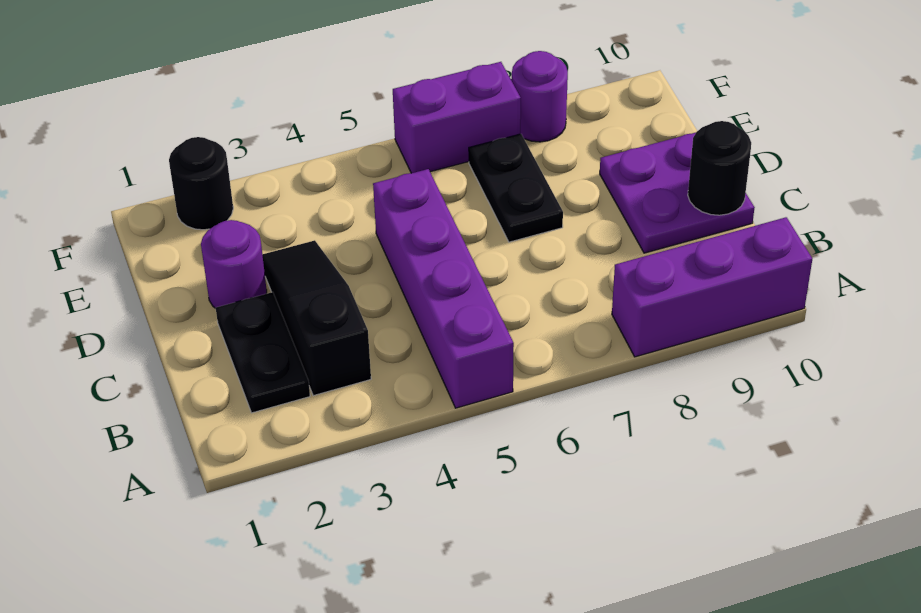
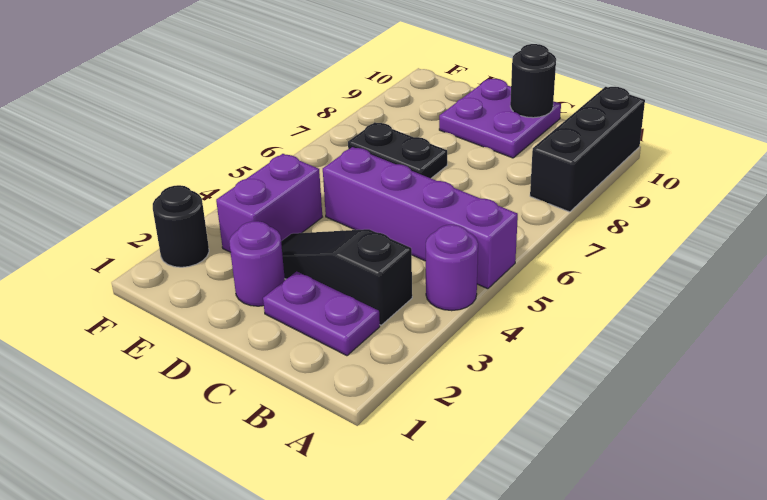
purple 1x3 brick [612,217,812,357] -> black 1x3 brick [530,87,645,212]
black 1x2 plate [216,292,310,413] -> purple 1x2 plate [263,271,380,356]
purple 1x2 brick [393,62,521,173] -> purple 1x2 brick moved to [216,154,322,252]
purple 1x1 round brick [512,51,568,142] -> purple 1x1 round brick moved to [426,225,478,311]

